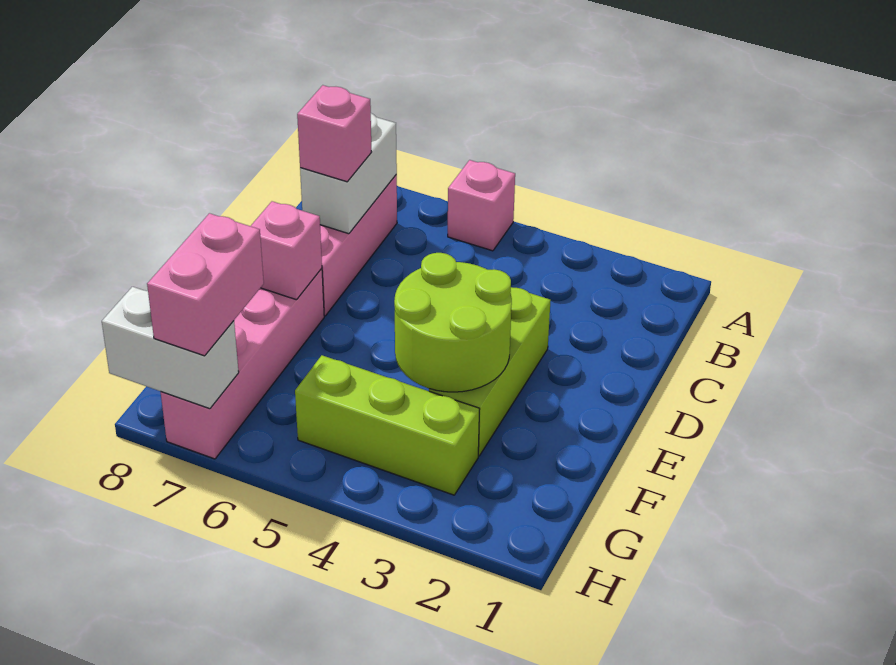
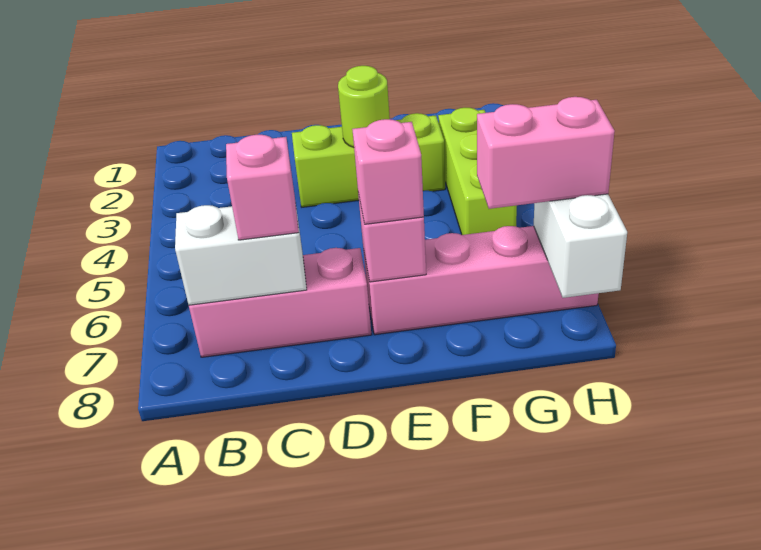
pink 1x1 brick [448,160,515,251] -> pink 1x1 brick moved to [352,119,424,224]
lime 2x2 round brick [394,253,512,392] -> lime 1x1 round brick [338,66,390,147]

